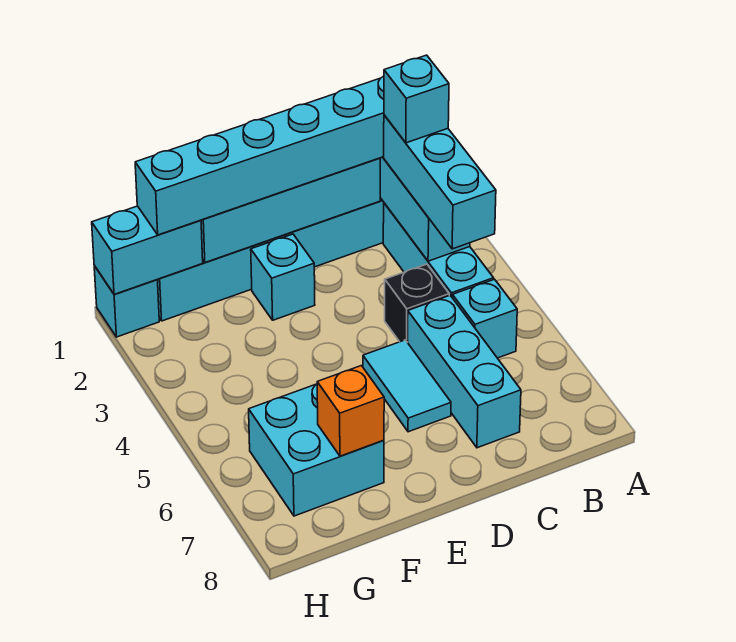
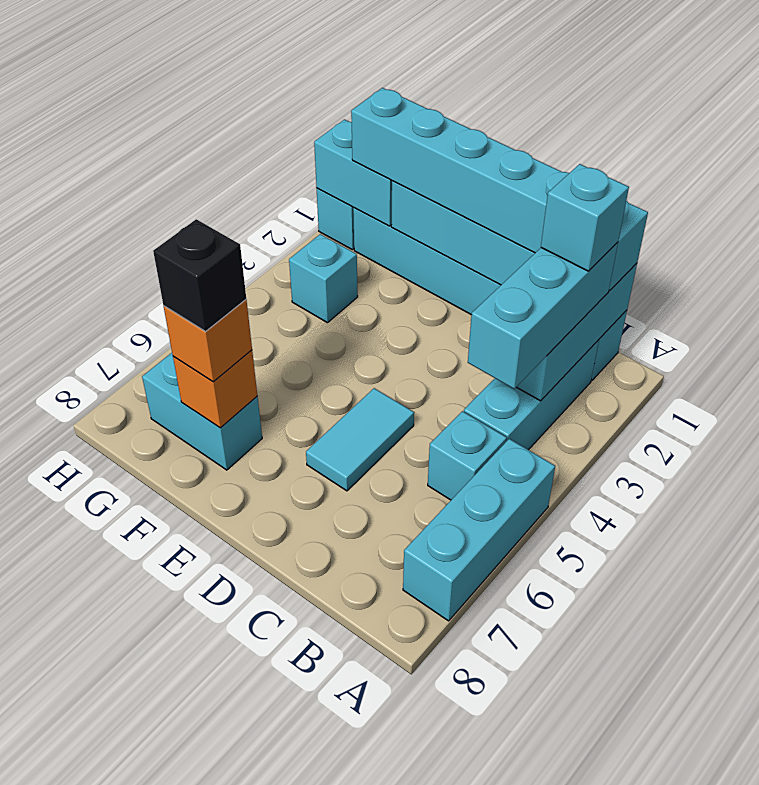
black 1x1 brick [385,264,449,342] -> black 1x1 brick moved to [153,219,246,331]
cyan 1x3 brick [408,295,521,448] -> cyan 1x3 brick moved to [403,439,555,621]
cyan 1x1 brick [251,234,315,320] -> cyan 1x1 brick moved to [289,234,358,323]
cyan 2x2 brick [249,384,384,516] -> cyan 1x2 brick [142,353,262,470]
none -> orange 1x1 brick [164,300,252,382]

